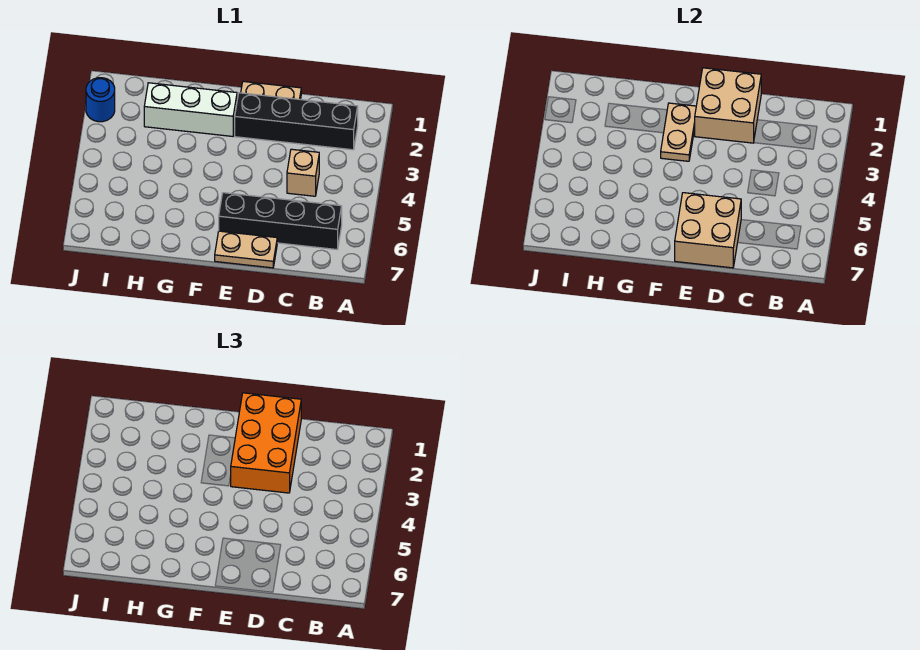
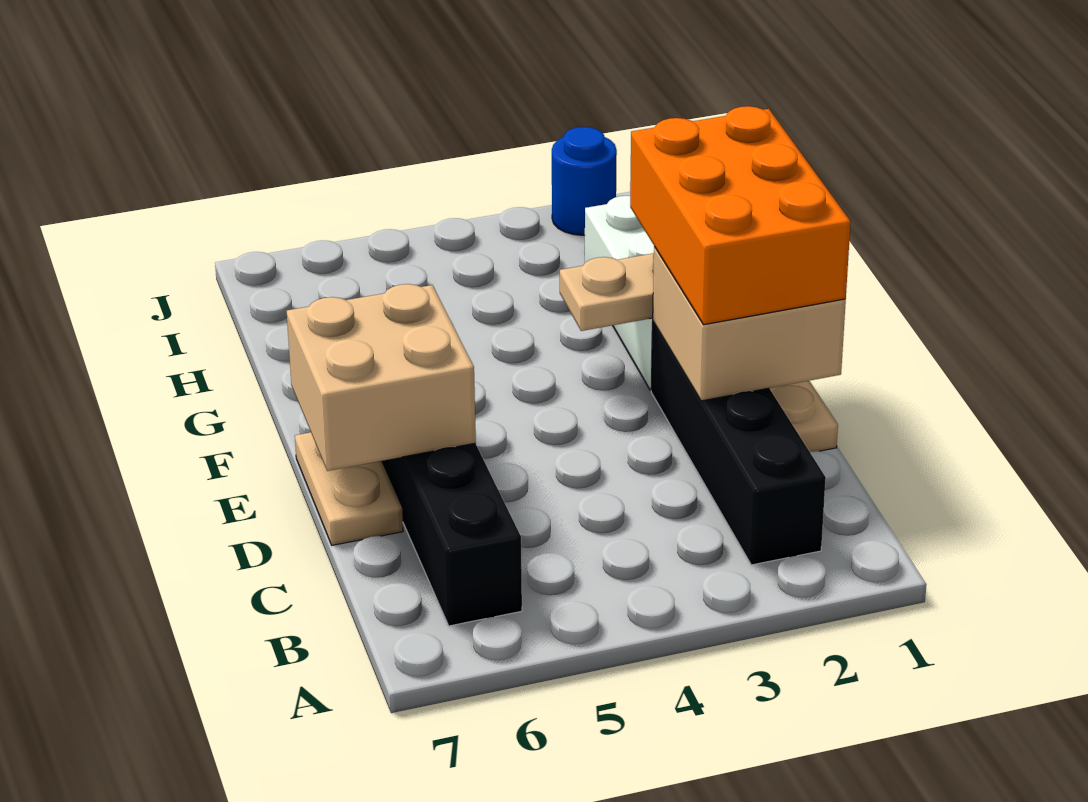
tan 1x1 brick [287,149,319,196] -> none
orange 2x3 brick [231,393,301,493] -> orange 2x3 brick turned to [630,106,851,325]

